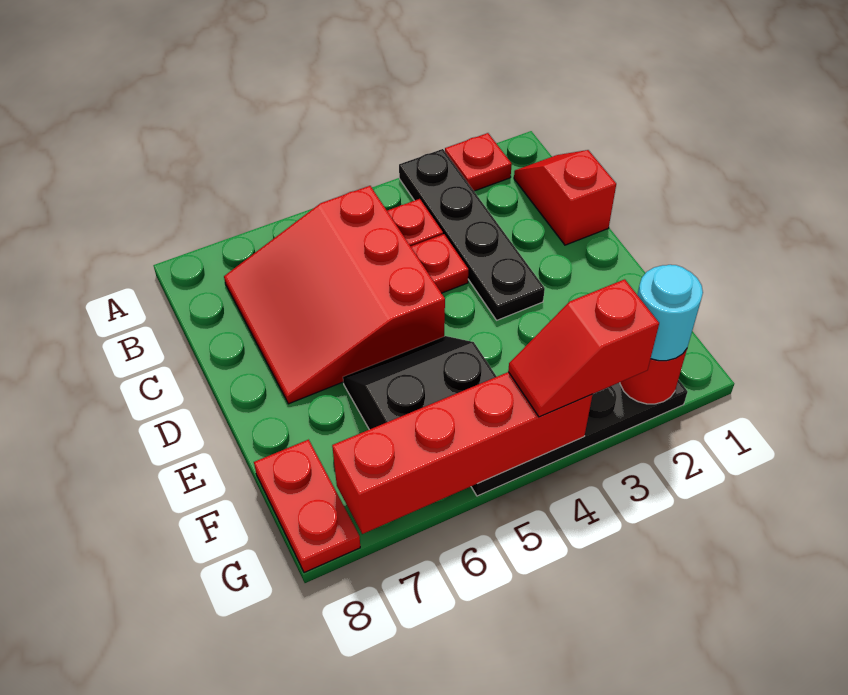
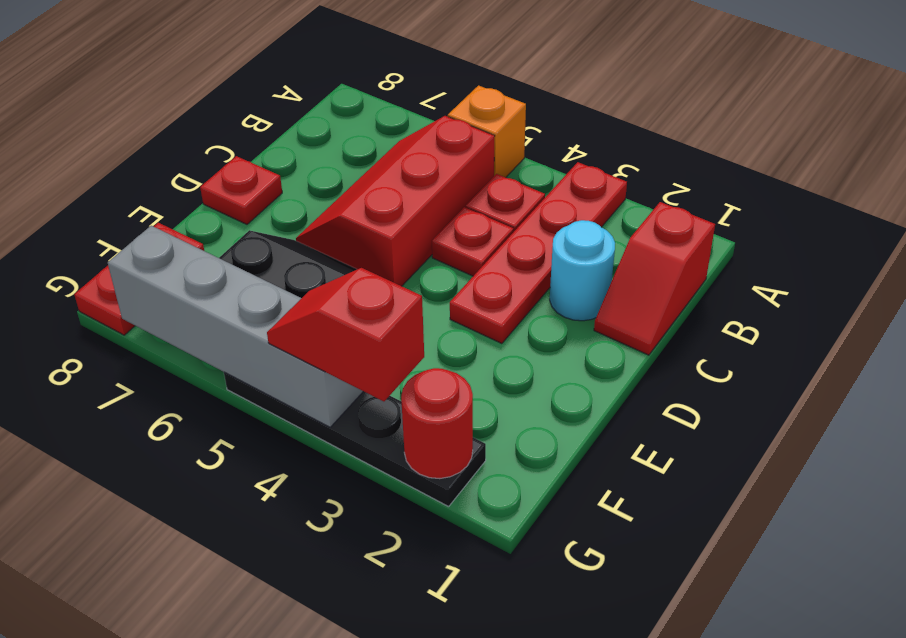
red 1x1 plate [445,133,512,191] -> red 1x1 plate moved to [200,156,282,224]
black 1x4 plate [399,149,545,320] -> red 1x4 plate [450,162,627,344]
none -> orange 1x1 brick [448,86,526,177]
red 1x2 slope [514,150,616,245] -> red 1x2 slope turned to [594,202,715,355]
red 3x3 slope [224,186,445,404] -> red 2x3 slope [296,116,494,286]
cyan 1x1 round brick [637,265,703,361] -> cyan 1x1 round brick moved to [550,220,615,321]
red 1x4 brick [332,372,592,534] -> grey 1x4 brick [108,226,363,427]

